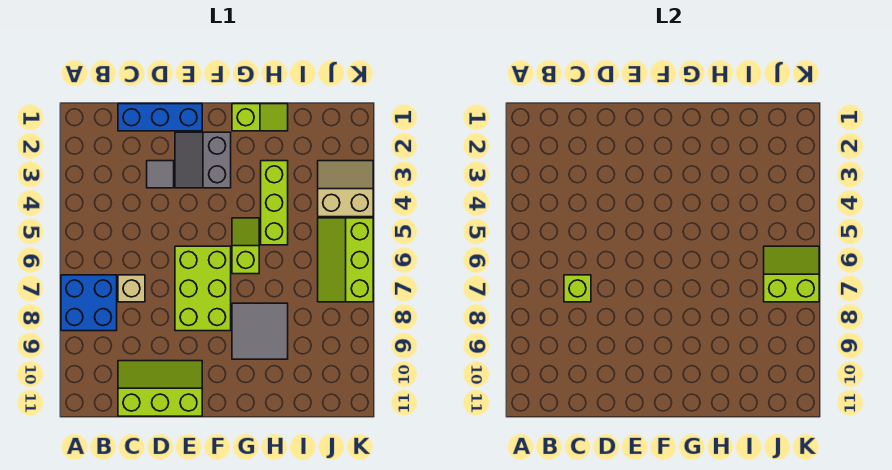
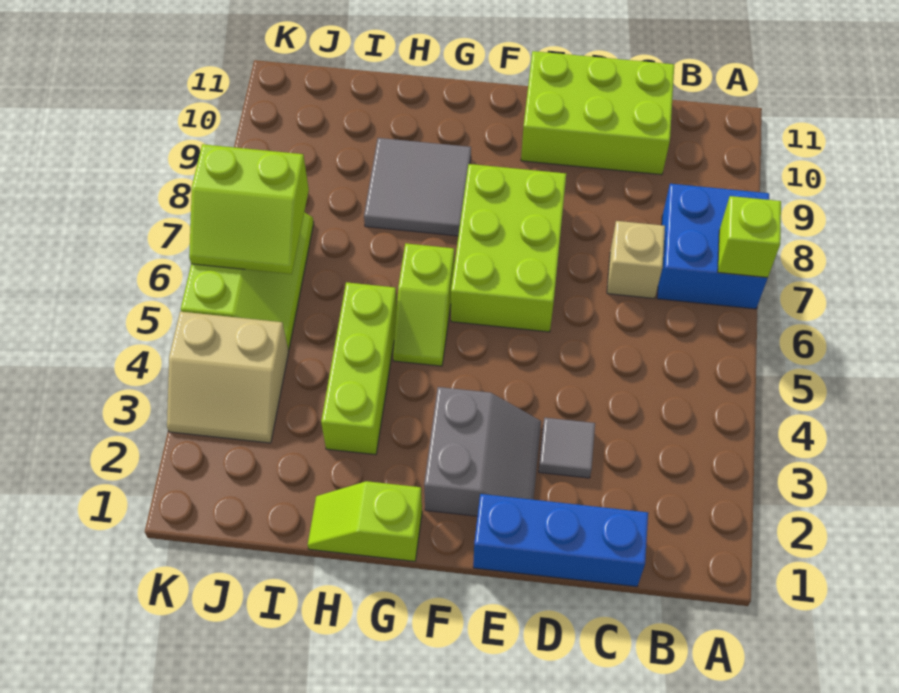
lime 1x1 brick [564,275,591,302] -> lime 1x1 brick moved to [718,196,781,278]
lime 2x3 slope [118,361,202,416] -> lime 2x3 brick [521,51,674,175]

